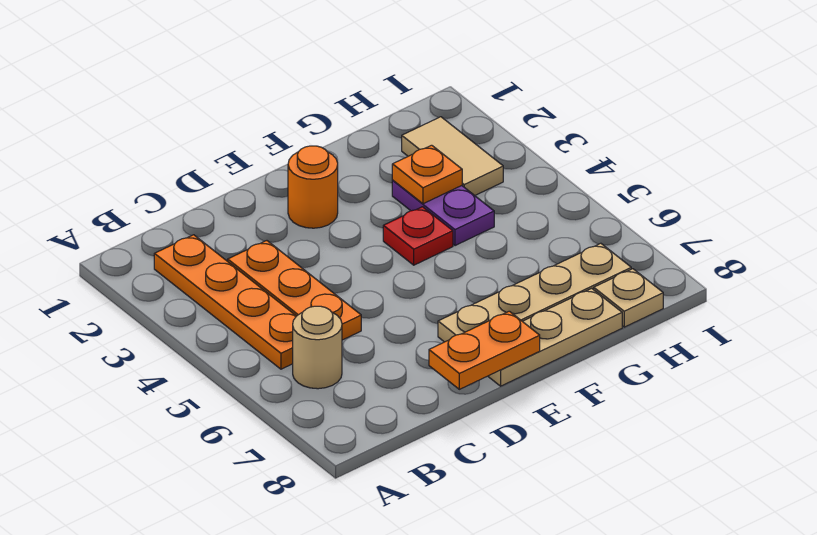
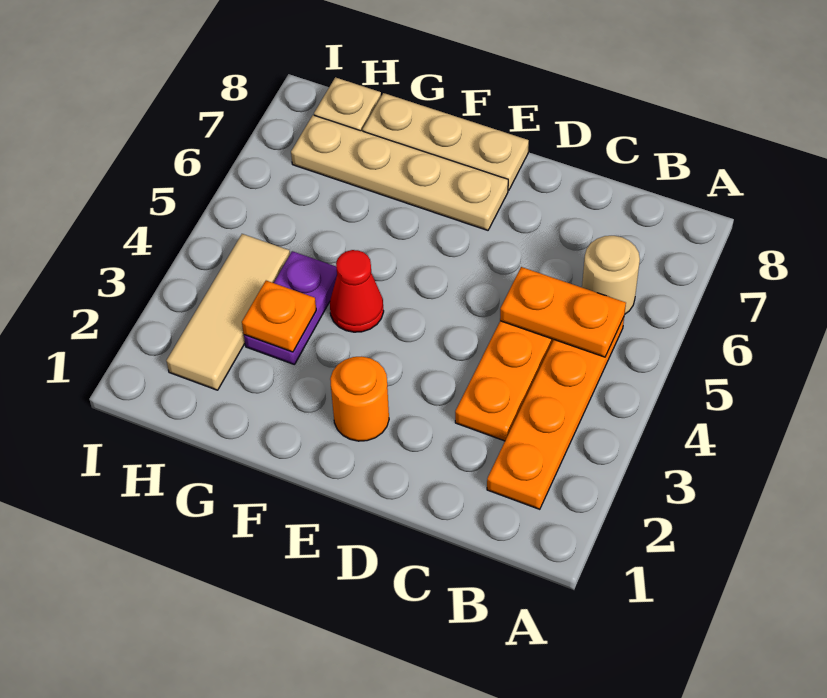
orange 1x2 plate [429,311,540,389] -> orange 1x2 plate moved to [500,267,626,357]
red 1x1 plate [383,207,453,265] -> red 1x1 cone [330,250,384,332]
tan 1x2 tile [402,117,503,195] -> tan 1x3 tile [166,234,290,390]

